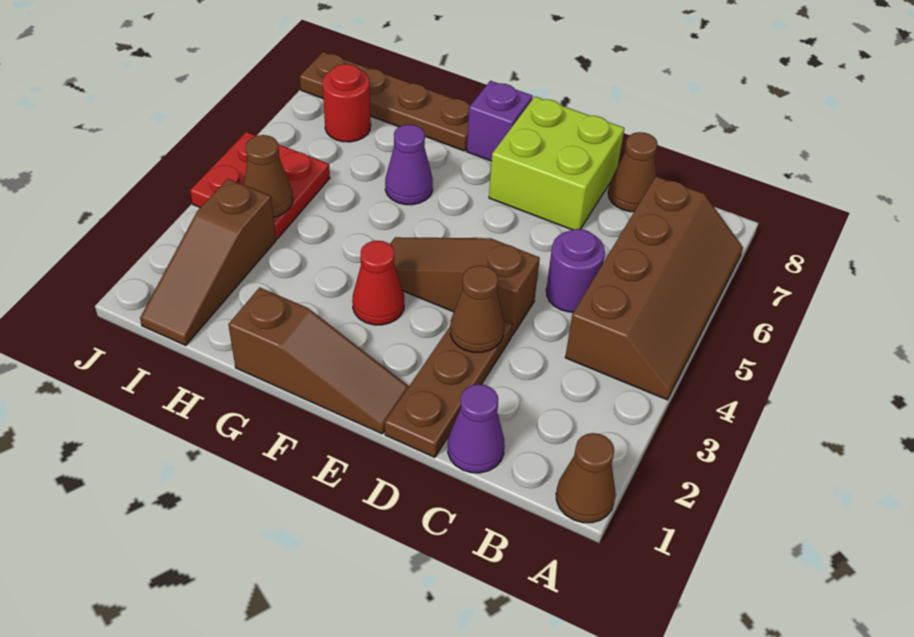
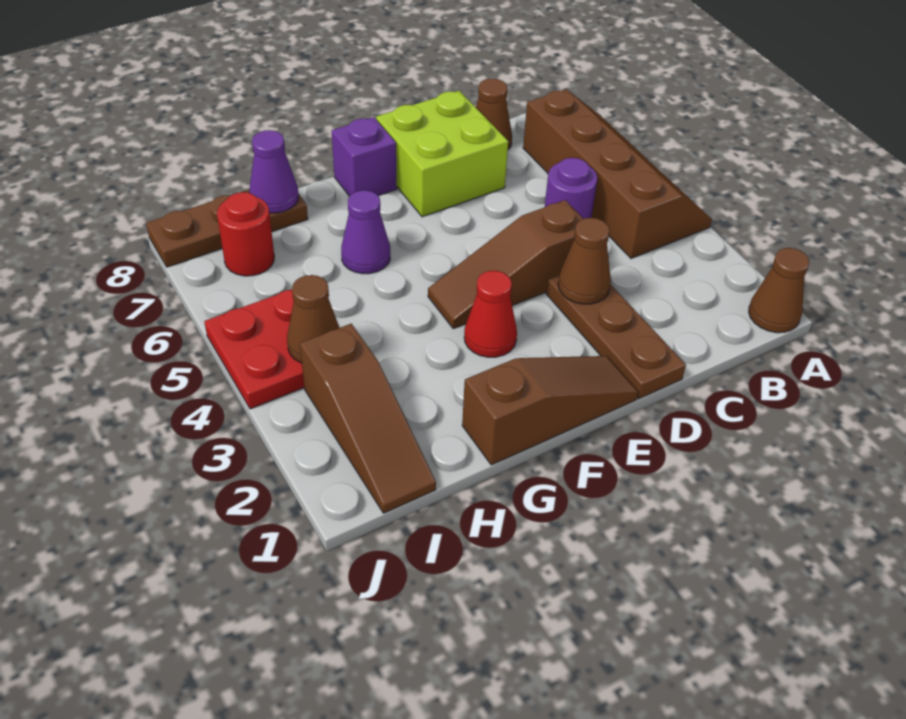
purple 1x1 cone [448,384,505,473] -> purple 1x1 cone moved to [249,130,298,213]
brown 1x4 plate [300,52,470,151] -> brown 1x3 plate [146,190,308,267]

